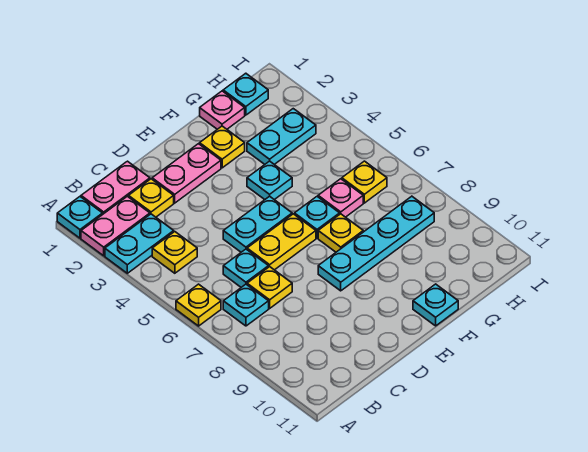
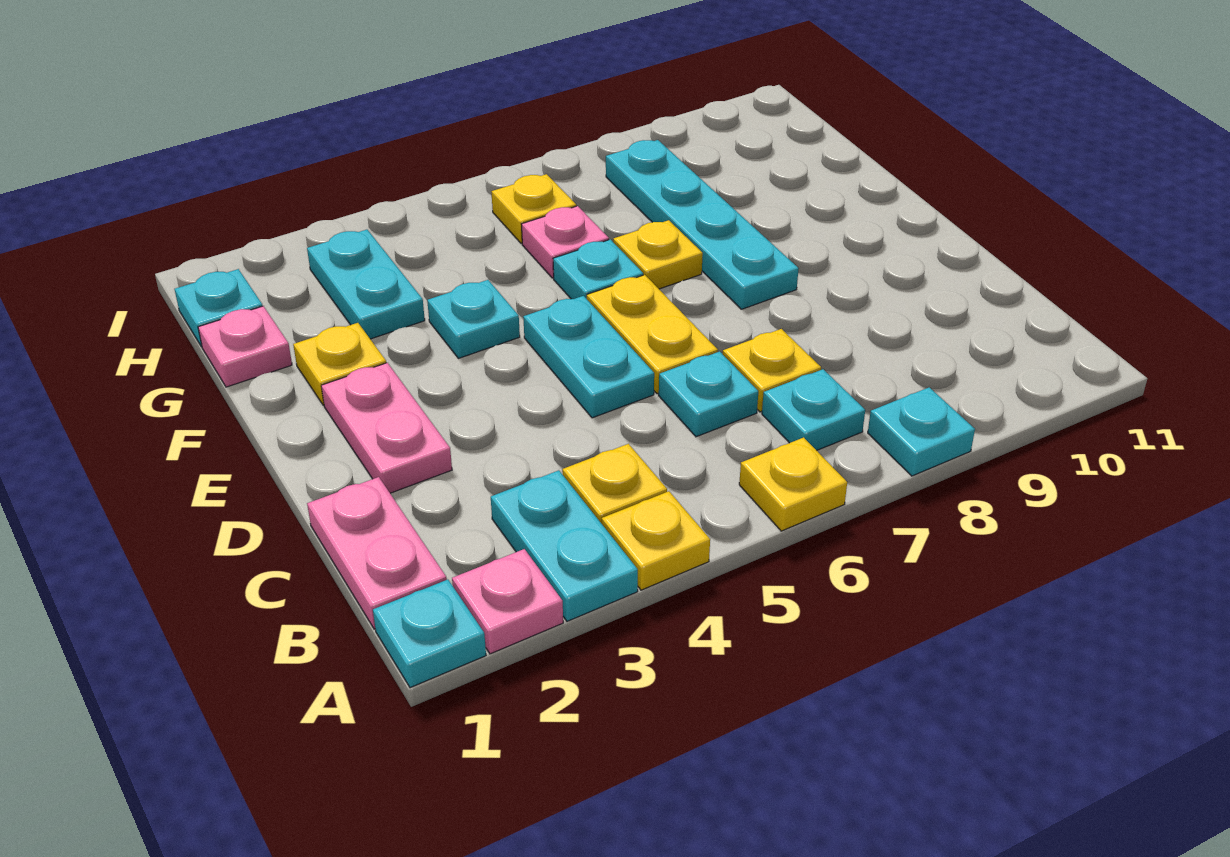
pink 1x2 plate [81,196,150,256] -> pink 1x1 plate [452,549,563,654]
yellow 1x1 plate [129,179,174,217] -> yellow 1x1 plate moved to [602,491,710,590]
cyan 1x1 plate [413,284,458,326] -> cyan 1x1 plate moved to [868,387,975,476]

